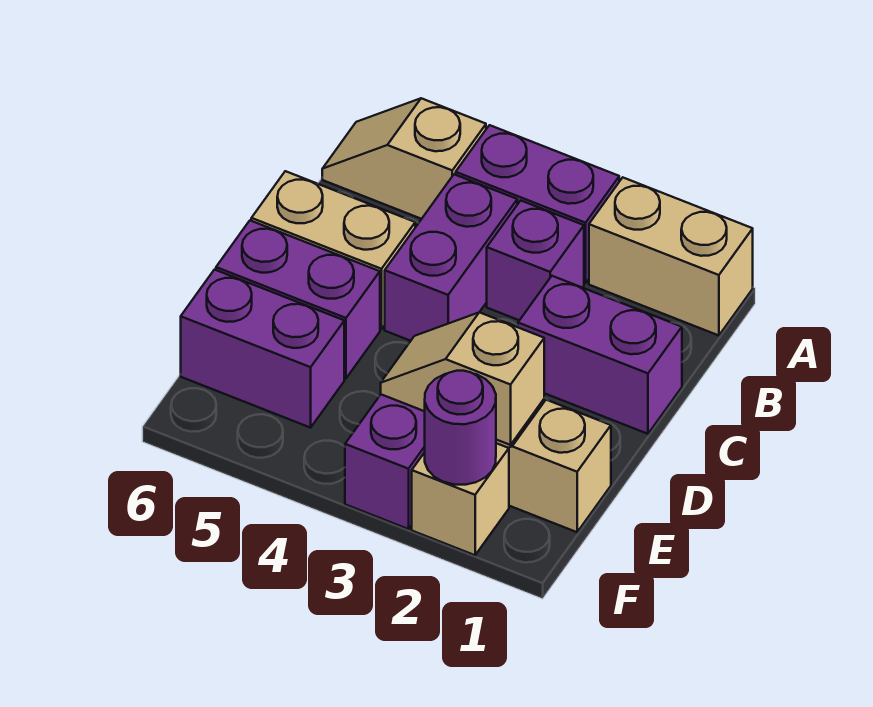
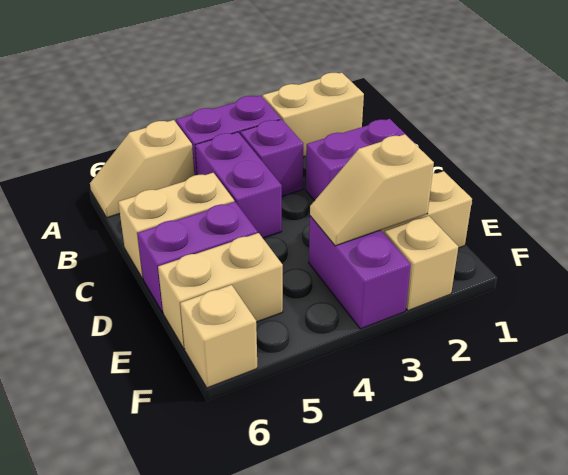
purple 1x2 brick [181,270,344,428] -> tan 1x2 brick [158,233,283,349]
purple 1x1 round brick [425,371,496,485] -> none
none -> tan 1x1 brick [180,285,257,388]

